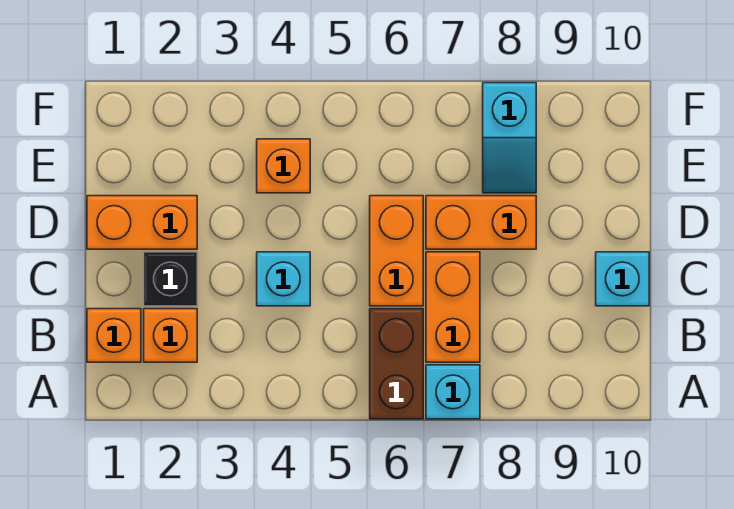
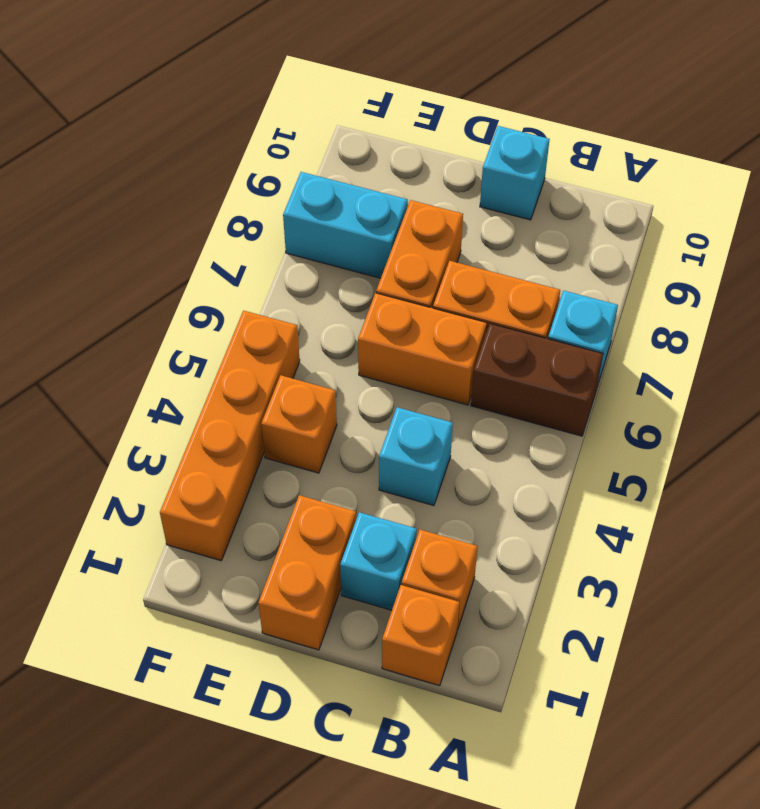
black 1x1 brick [144,252,197,306] -> cyan 1x1 brick [340,512,417,610]
cyan 1x2 slope [483,83,536,193] -> cyan 1x2 brick [283,172,408,278]
none -> orange 1x4 brick [160,311,300,561]

